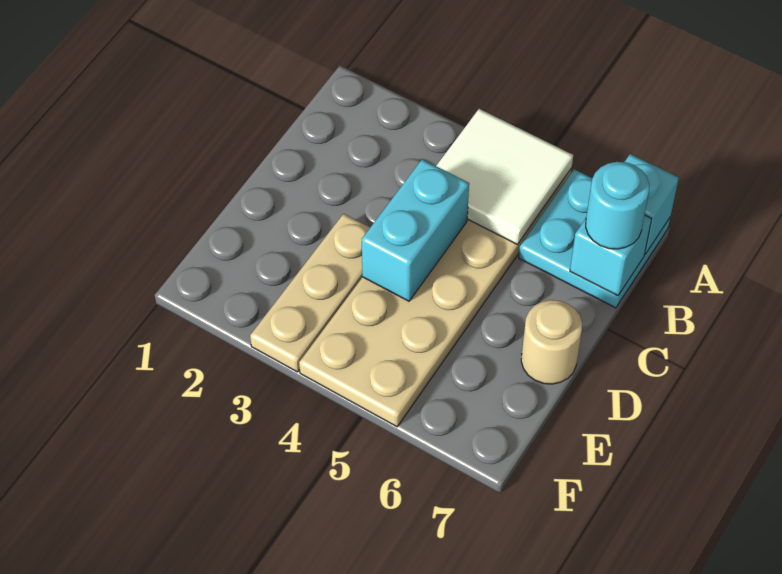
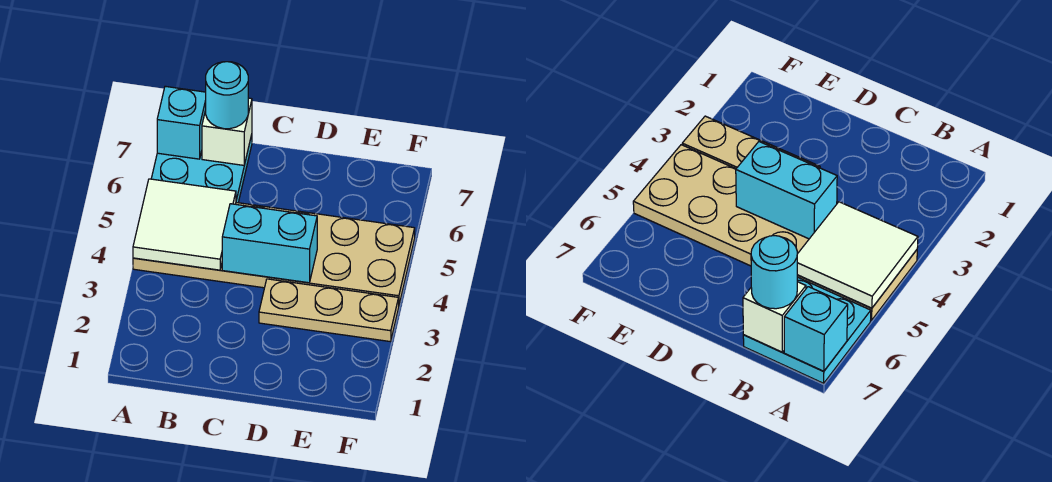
cyan 1x1 brick [570,215,651,296] -> white 1x1 brick [202,98,252,165]
tan 1x1 round brick [521,300,582,384] -> none

